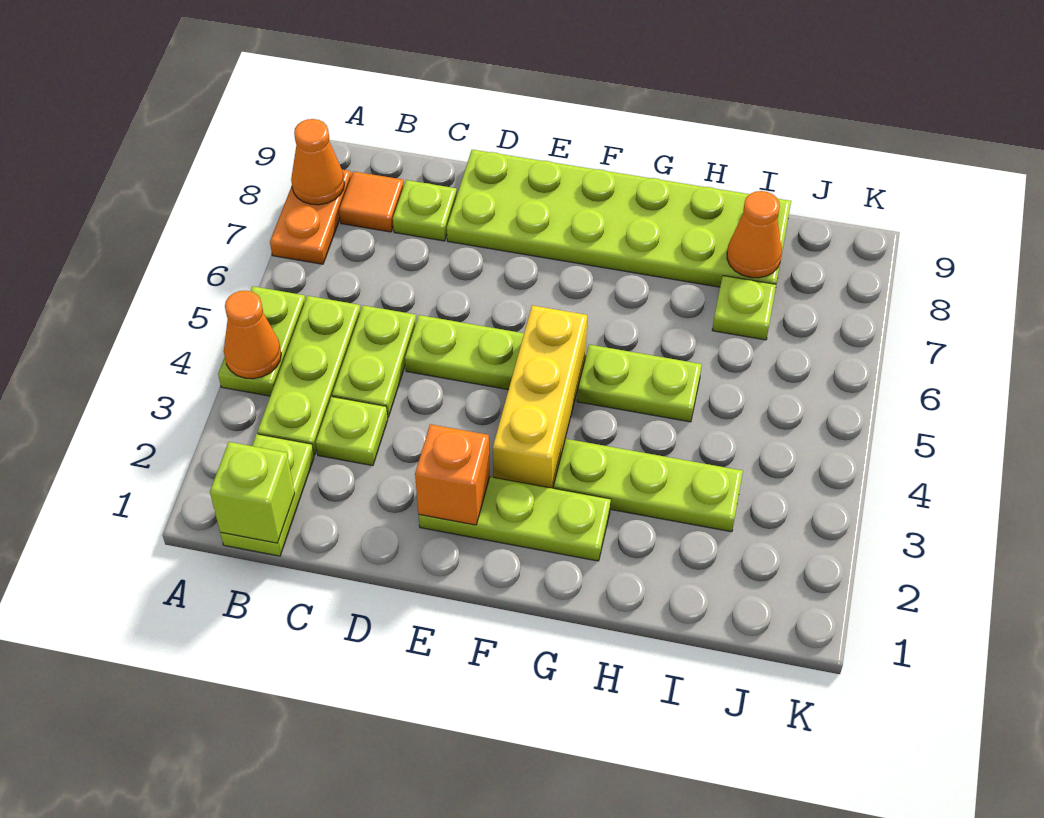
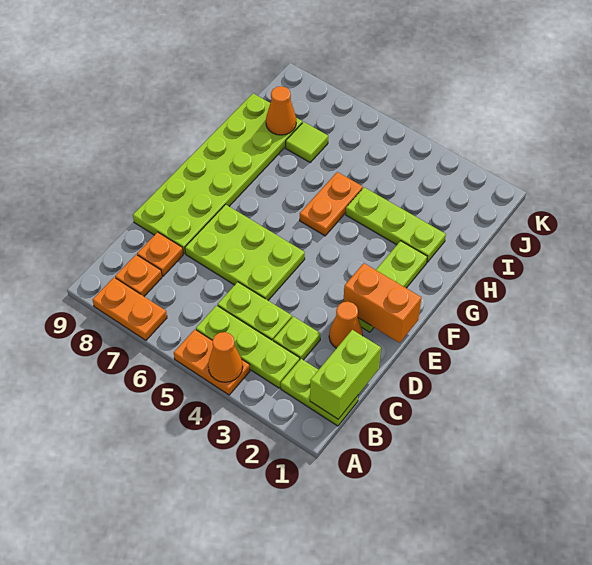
lime 1x2 plate [218,286,306,396] -> orange 1x2 plate [174,329,250,395]
orange 1x1 cone [291,119,344,205] -> orange 1x1 cone moved to [329,302,363,348]
lime 1x1 brick [210,442,295,543] -> lime 1x2 brick [310,330,381,419]
orange 1x1 tile [339,171,404,232] -> orange 1x1 plate [115,255,162,296]
lime 1x1 plate [393,180,457,241] -> orange 1x1 plate [137,232,183,276]
lime 1x2 plate [405,315,524,390] -> lime 2x3 plate [185,205,305,300]
orange 1x1 brick [415,424,490,525] -> orange 1x2 brick [343,263,421,343]
yellow 1x3 brick [493,305,587,488] -> none
lime 1x3 plate [554,439,743,532] -> lime 1x3 plate turned to [346,187,446,262]
lime 1x2 plate [577,345,702,422] -> orange 1x2 plate [300,172,363,236]
lime 1x1 plate [712,276,776,340] -> lime 1x1 tile [286,122,328,162]

